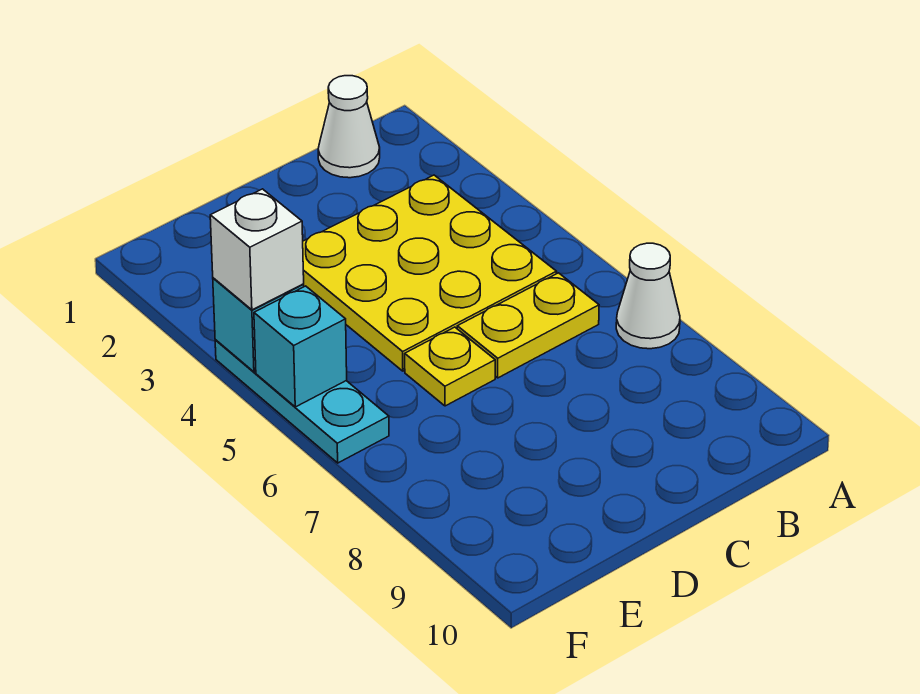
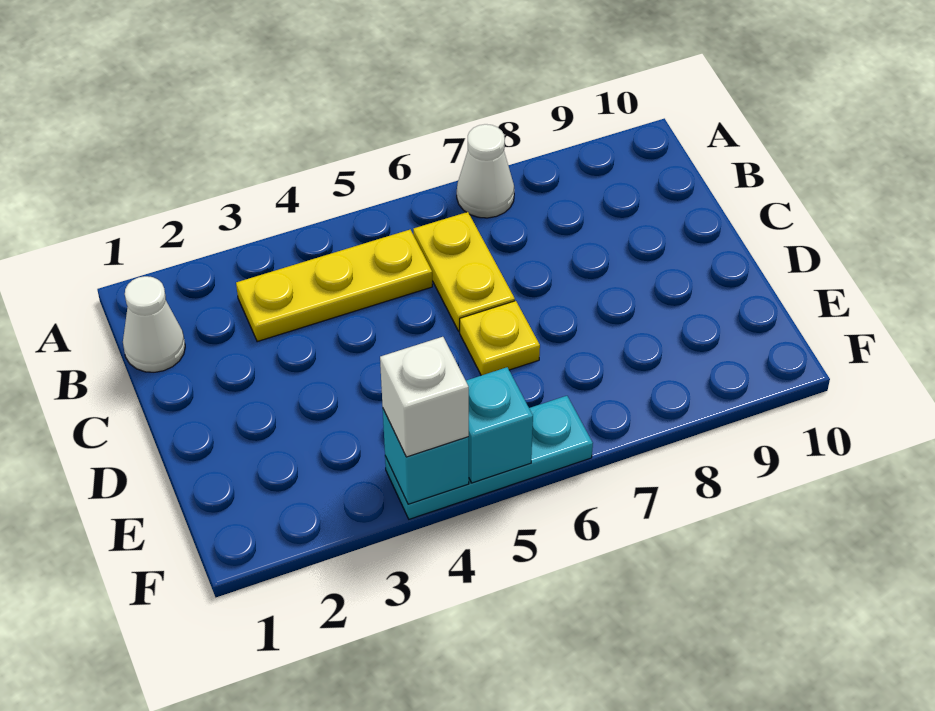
yellow 3x3 plate [303,175,557,371] -> yellow 1x3 plate [236,230,432,342]

